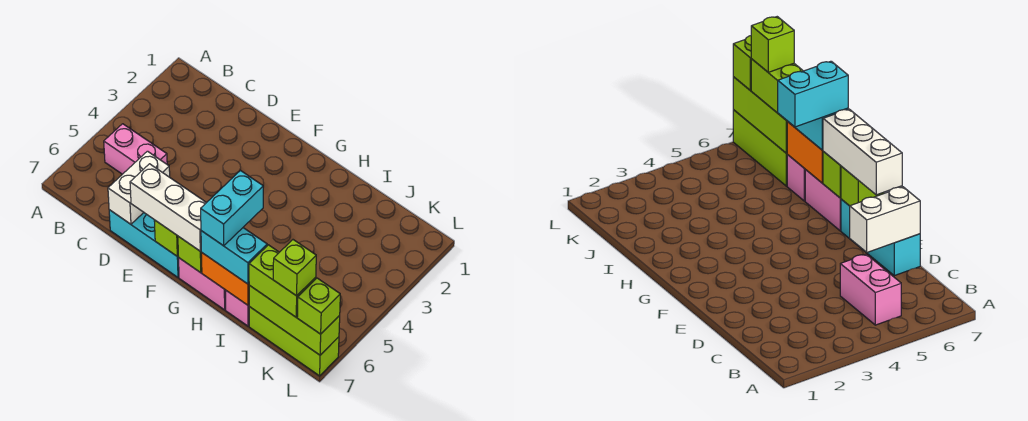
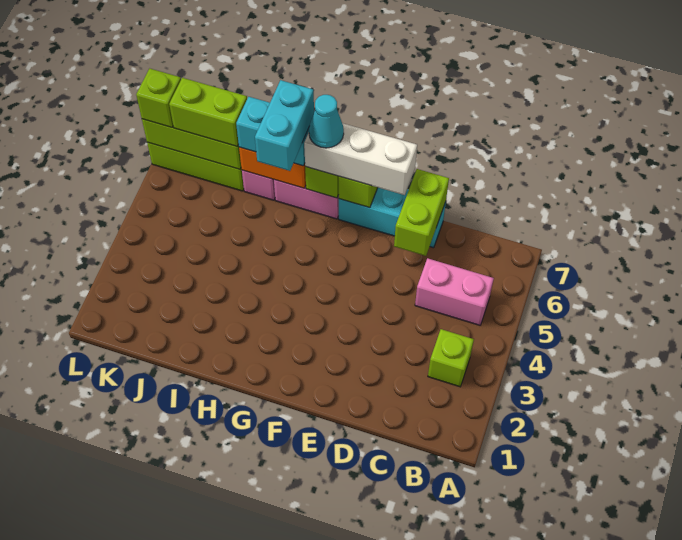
white 1x2 brick [108,151,170,224] -> lime 1x2 brick [394,169,449,256]
none -> cyan 1x1 cone [309,95,344,148]
lime 1x1 brick [273,240,316,296] -> lime 1x1 brick moved to [428,329,474,387]

